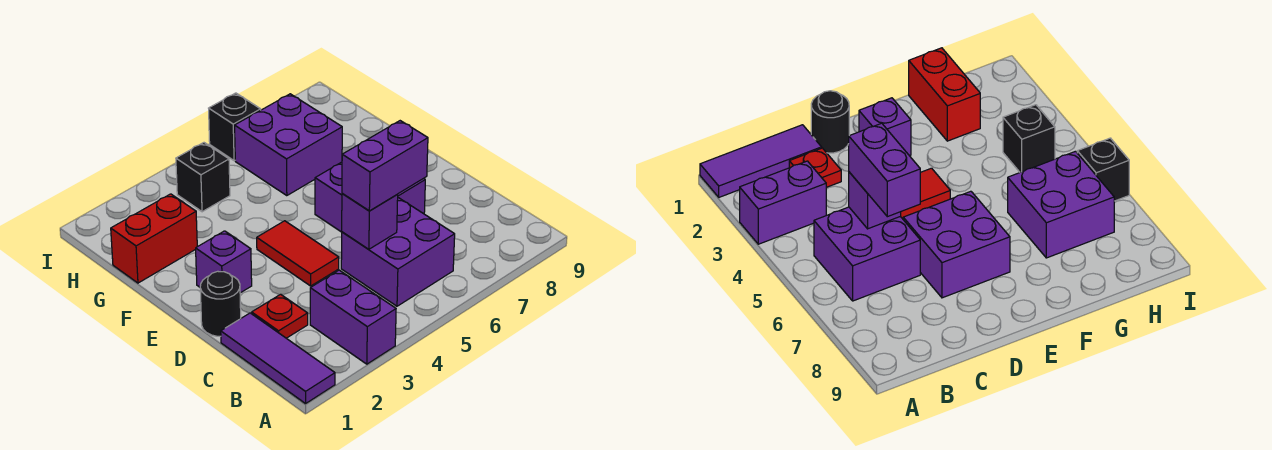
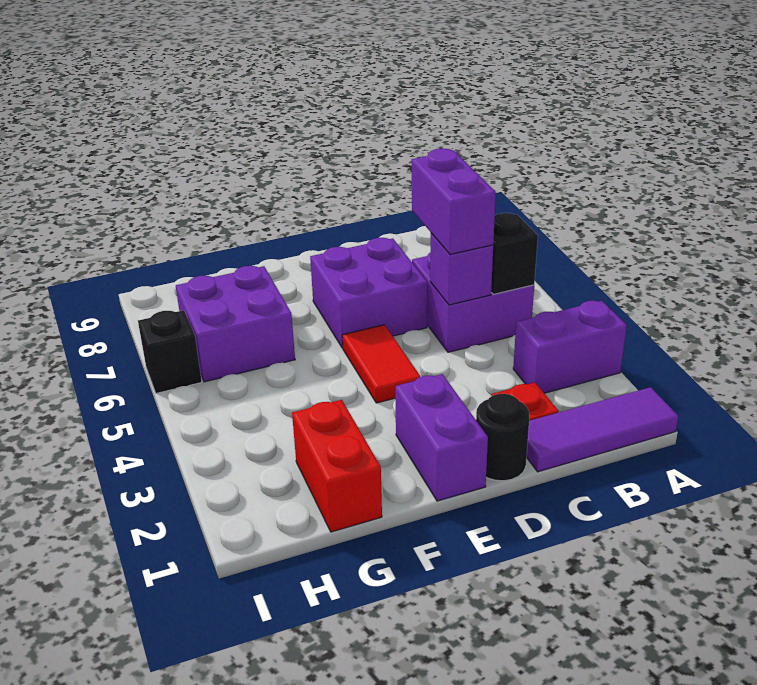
red 1x2 tile [257,221,339,286] -> red 1x2 tile turned to [342,325,421,403]
purple 1x1 brick [196,231,252,293] -> purple 1x2 brick [395,374,488,501]
black 1x1 brick [176,143,230,212] -> black 1x1 brick moved to [491,213,538,294]

